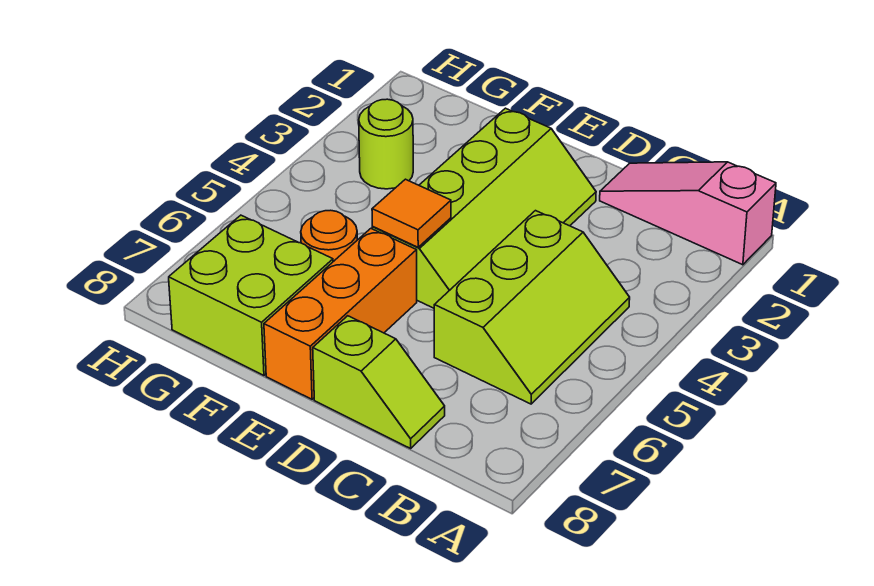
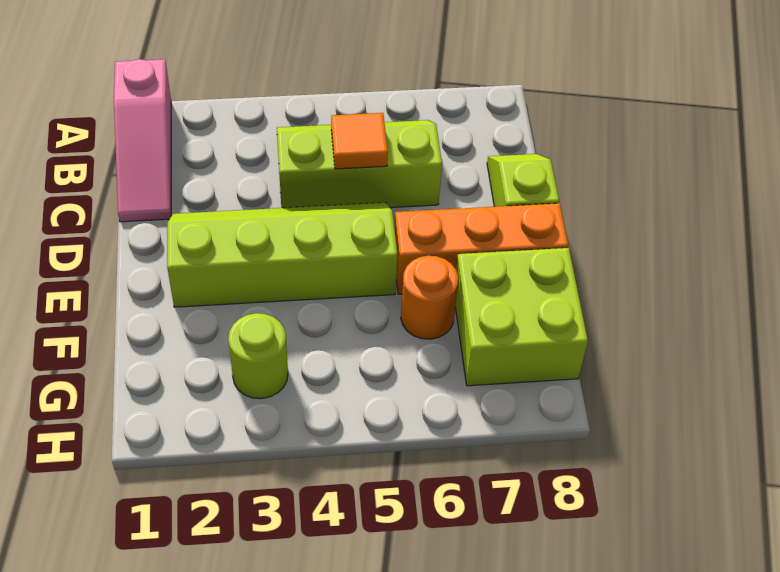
orange 1x1 tile [372,179,451,247] -> orange 1x1 tile moved to [331,113,388,169]

